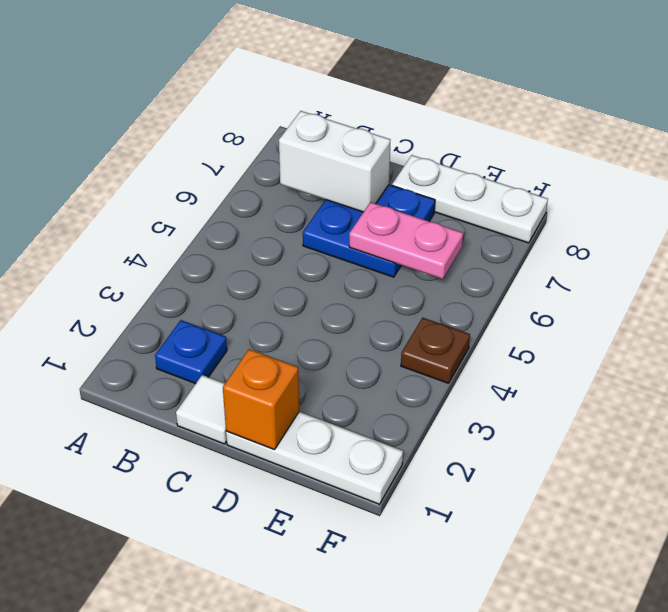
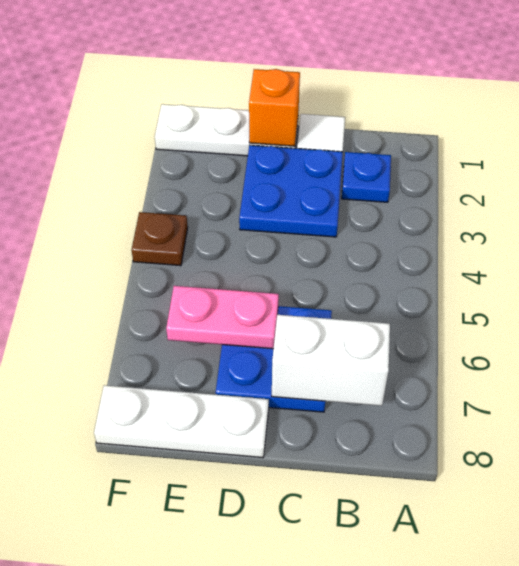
none -> blue 2x2 plate [239,145,343,237]

